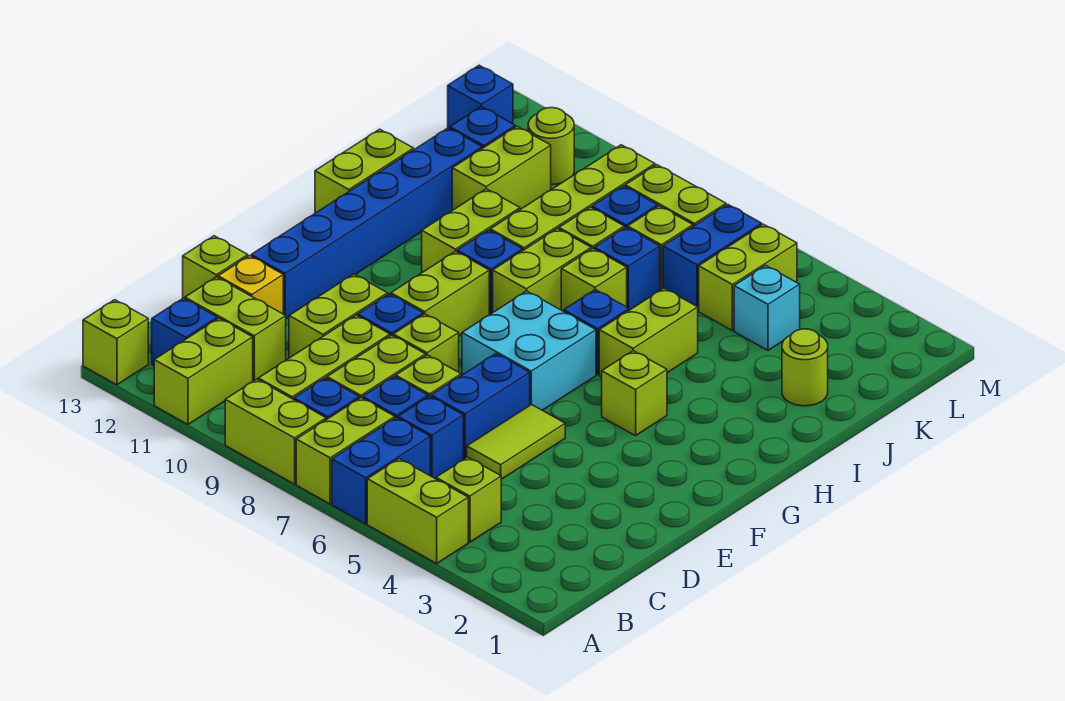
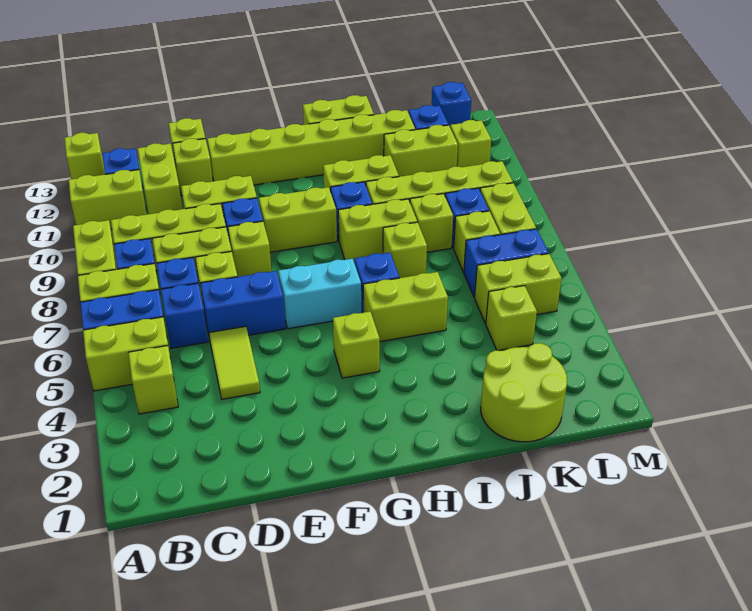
lime 1x2 brick [367,459,468,563] -> lime 1x2 brick turned to [83,317,169,391]
lime 1x2 tile [467,404,565,479] -> lime 1x2 tile turned to [209,326,260,399]
yellow 1x1 brick [218,256,283,314] -> lime 1x1 brick [173,139,213,196]
blue 1x6 brick [251,128,482,319] -> lime 1x6 brick [207,110,415,185]
cyan 2x2 brick [462,291,596,410] -> cyan 1x2 brick [278,259,361,329]
lime 1x1 round brick [782,329,828,406] -> lime 2x2 round brick [481,343,567,442]
blue 1x1 brick [594,227,660,310] -> none
cyan 1x1 brick [734,265,800,350] -> lime 1x1 brick [486,286,537,351]
lime 1x1 round brick [528,108,574,184] -> lime 1x1 brick [450,120,491,167]

